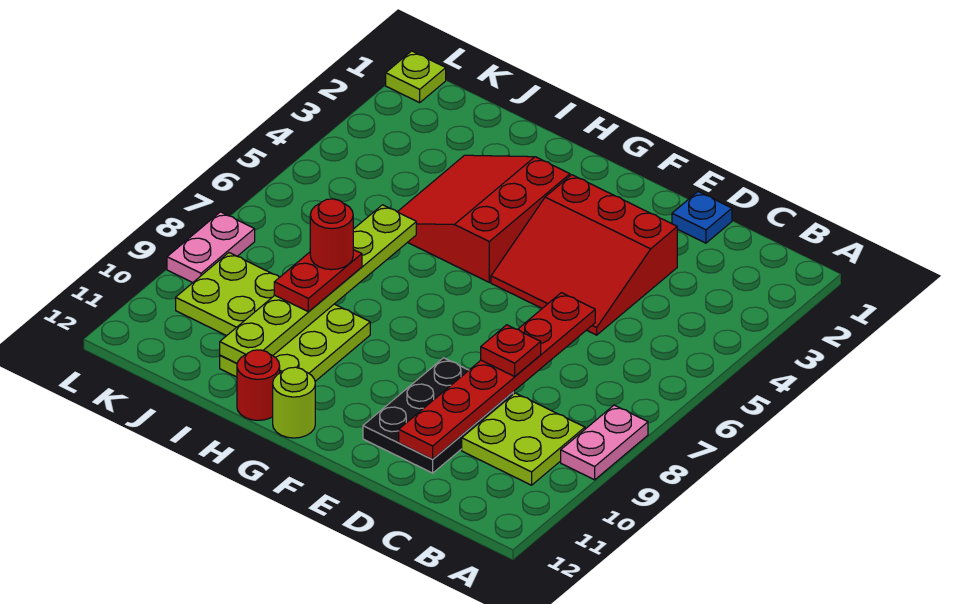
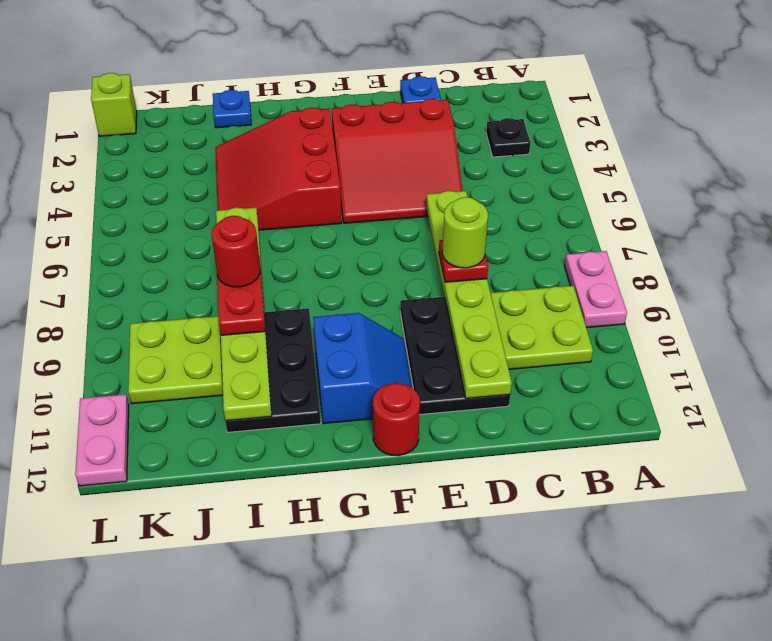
none -> black 1x1 plate [486,118,530,157]
red 1x6 plate [399,293,595,459] -> lime 1x6 plate [426,191,512,398]
none -> blue 2x2 slope [313,313,412,424]
lime 1x1 round brick [273,367,315,438] -> lime 1x1 round brick moved to [442,197,488,268]
lime 2x3 plate [220,304,370,381] -> black 2x3 plate [225,308,321,432]
red 1x1 round brick [237,350,280,420] -> red 1x1 round brick moved to [373,383,420,456]
none -> blue 1x1 plate [213,90,251,128]
lime 1x1 plate [386,51,446,103] -> lime 1x1 brick [91,73,137,136]
pink 1x2 plate [167,212,255,283] -> pink 1x2 plate moved to [75,394,129,486]

